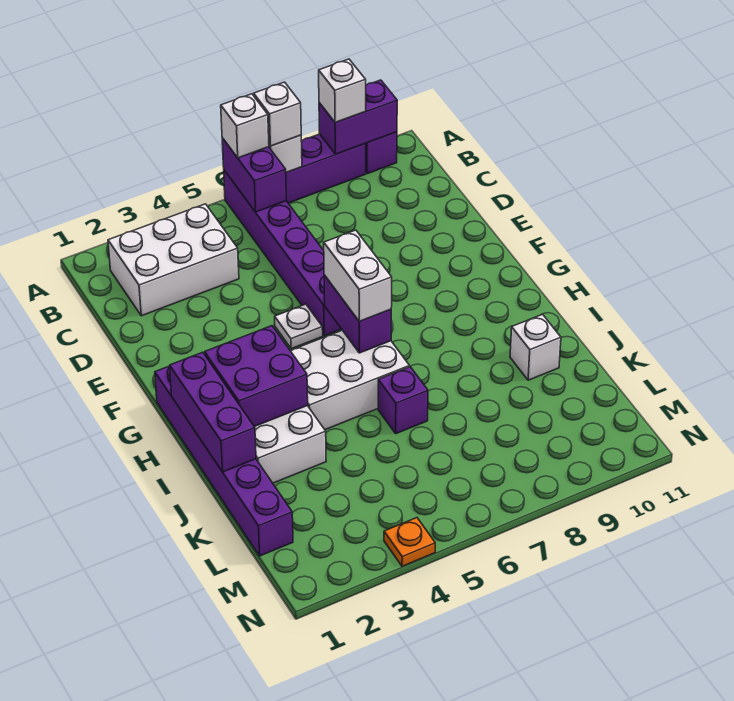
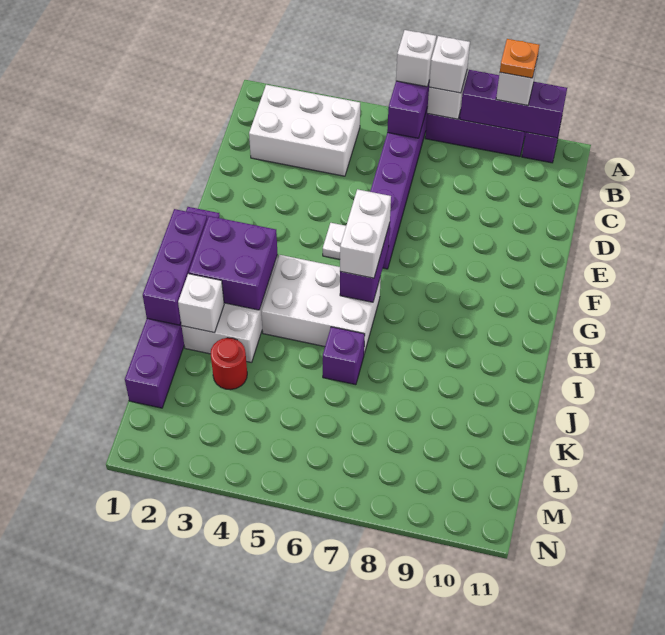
purple 1x2 brick [319,80,397,154] -> purple 1x3 brick [460,70,567,138]
white 1x1 brick [510,314,561,380] -> white 1x1 brick moved to [178,274,224,333]
none -> red 1x1 round brick [211,338,247,390]
orange 1x1 plate [384,518,435,566] -> orange 1x1 plate moved to [500,39,539,78]

